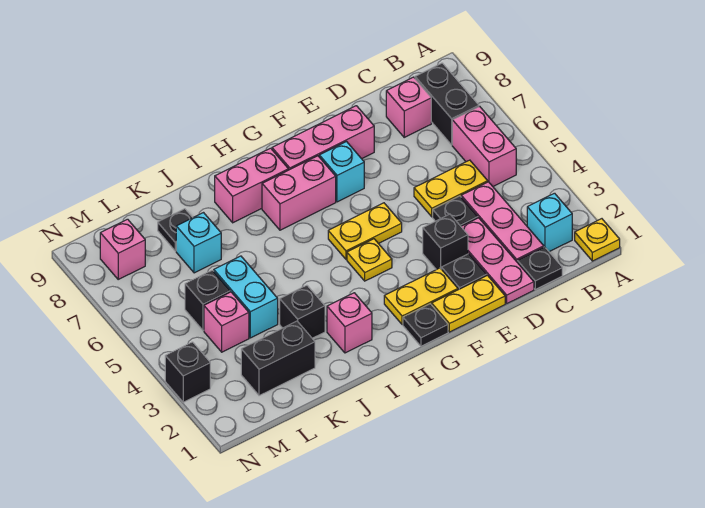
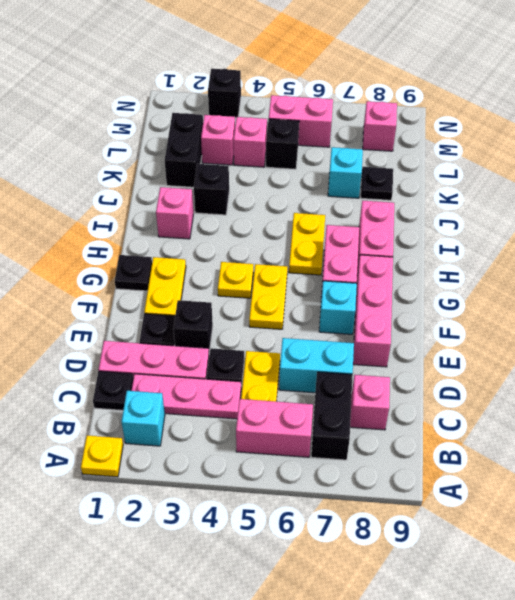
black 1x2 brick [415,63,479,145] -> black 1x2 brick turned to [311,372,353,460]
yellow 1x2 plate [432,275,505,332] -> yellow 1x2 plate moved to [289,213,325,275]
cyan 1x2 brick [214,256,278,338] -> cyan 1x2 brick moved to [279,338,354,393]
none -> pink 1x1 brick [201,115,235,165]
none -> pink 1x2 brick [269,95,333,147]

